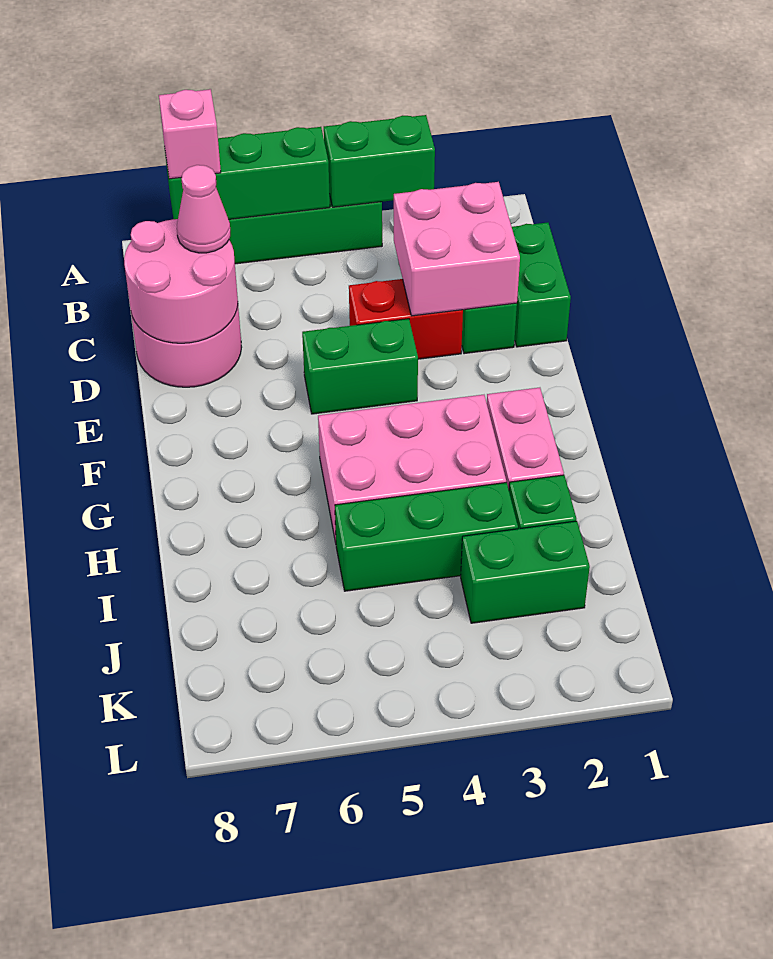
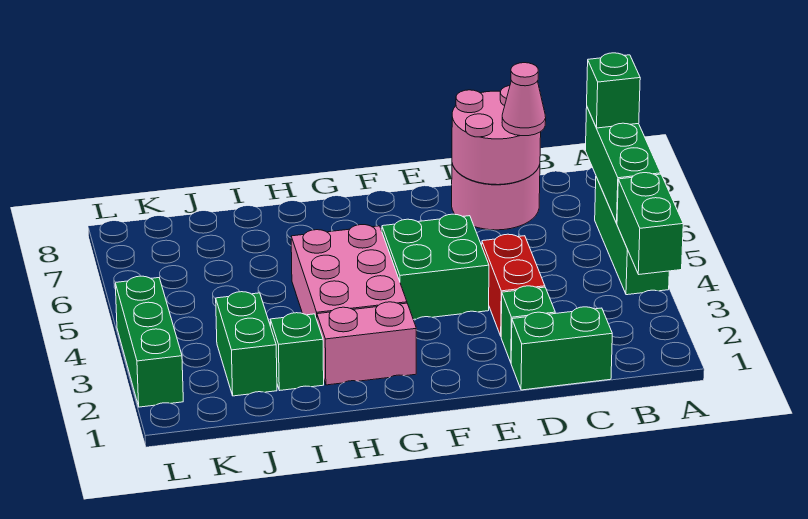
pink 1x1 brick [159,89,221,179] -> green 1x1 brick [587,53,640,128]
pink 2x2 brick [394,182,520,316] -> none
green 1x2 brick [302,319,418,414] -> green 2x2 brick [382,214,489,320]
green 1x3 brick [335,483,518,591] -> green 1x3 brick moved to [115,276,183,407]

